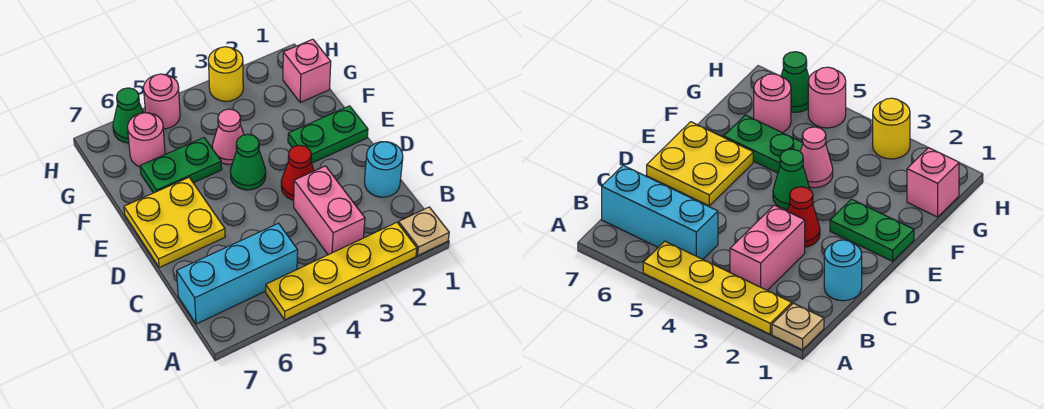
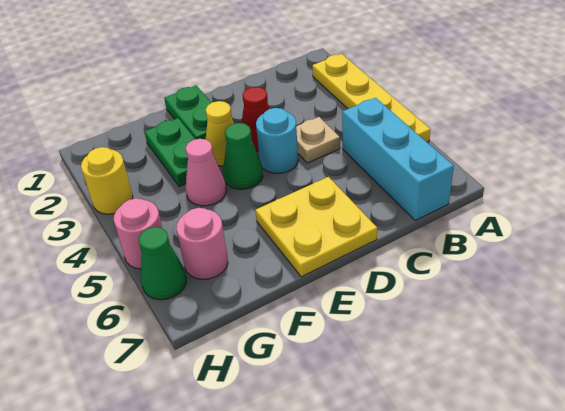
tan 1x1 plate [398,207,449,256] -> tan 1x1 plate moved to [296,117,340,163]
pink 1x2 brick [294,166,365,255] -> none
cyan 1x1 round brick [365,142,403,197] -> cyan 1x1 round brick moved to [256,108,298,174]
none -> yellow 1x1 cone [206,101,234,166]
green 1x2 plate [140,138,222,193] -> green 1x2 plate moved to [144,118,196,187]
pink 1x1 brick [283,39,331,103] -> none

